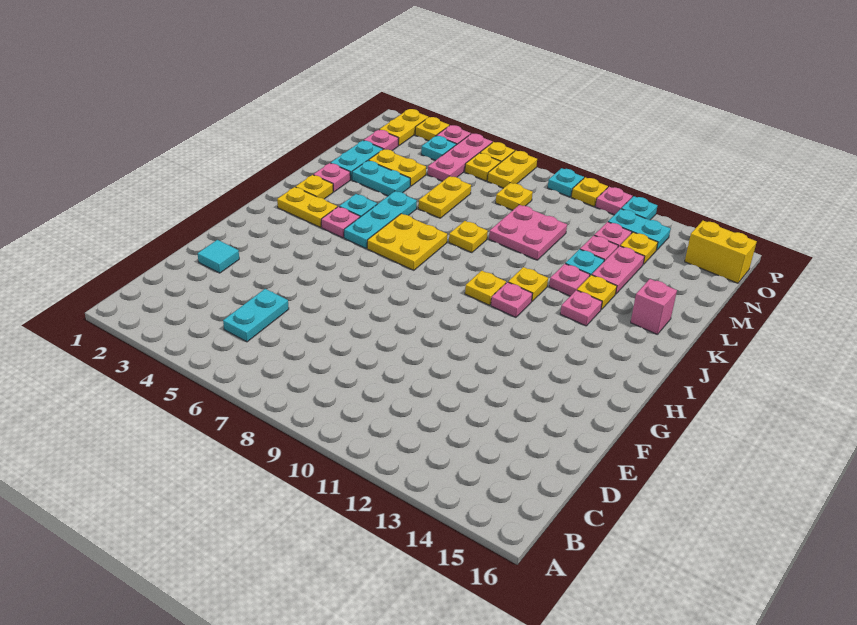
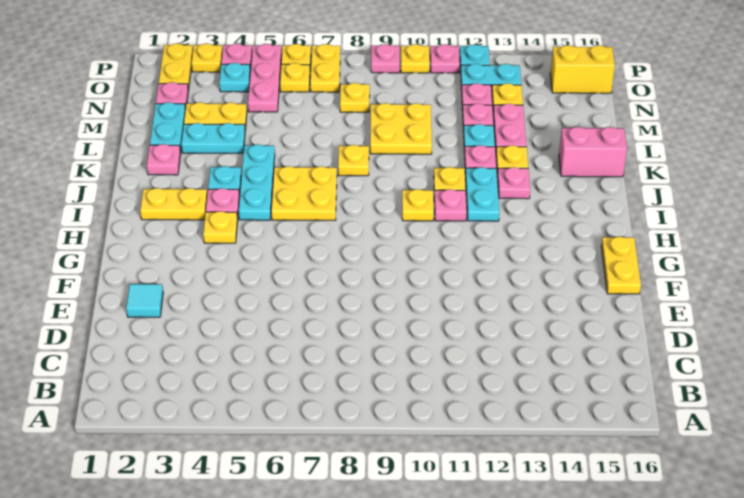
cyan 1x2 plate [223,289,289,342] -> cyan 1x2 plate moved to [466,167,499,221]
yellow 1x1 plate [296,175,333,199] -> yellow 1x1 plate moved to [203,211,238,243]
pink 1x1 brick [631,279,677,335] -> pink 1x2 brick [559,127,627,177]
yellow 1x2 plate [418,176,471,218] -> yellow 1x2 plate moved to [601,237,641,294]
pink 2x2 plate [489,205,567,260] -> yellow 2x2 plate [370,103,432,154]
cyan 1x1 plate [548,168,584,197] -> pink 1x1 plate [371,44,400,73]

